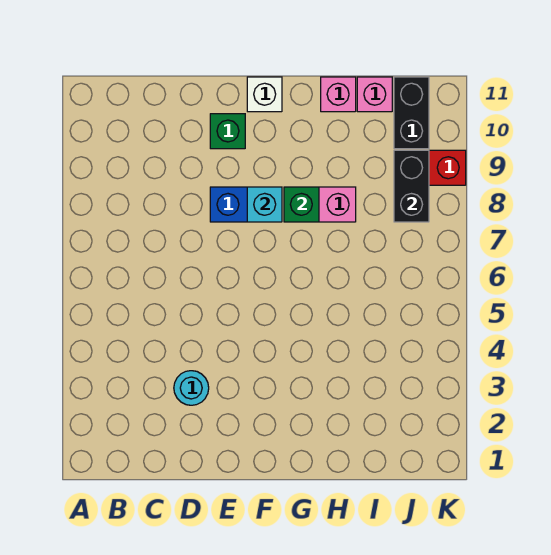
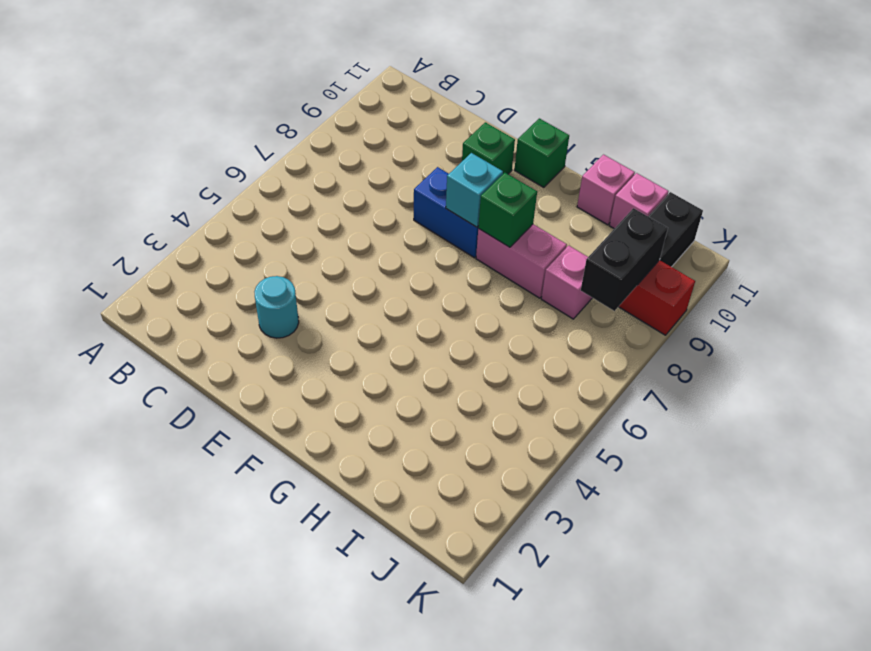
white 1x1 brick [247,77,282,112] -> green 1x1 brick [515,118,569,187]
none -> pink 1x1 brick [541,245,592,319]

